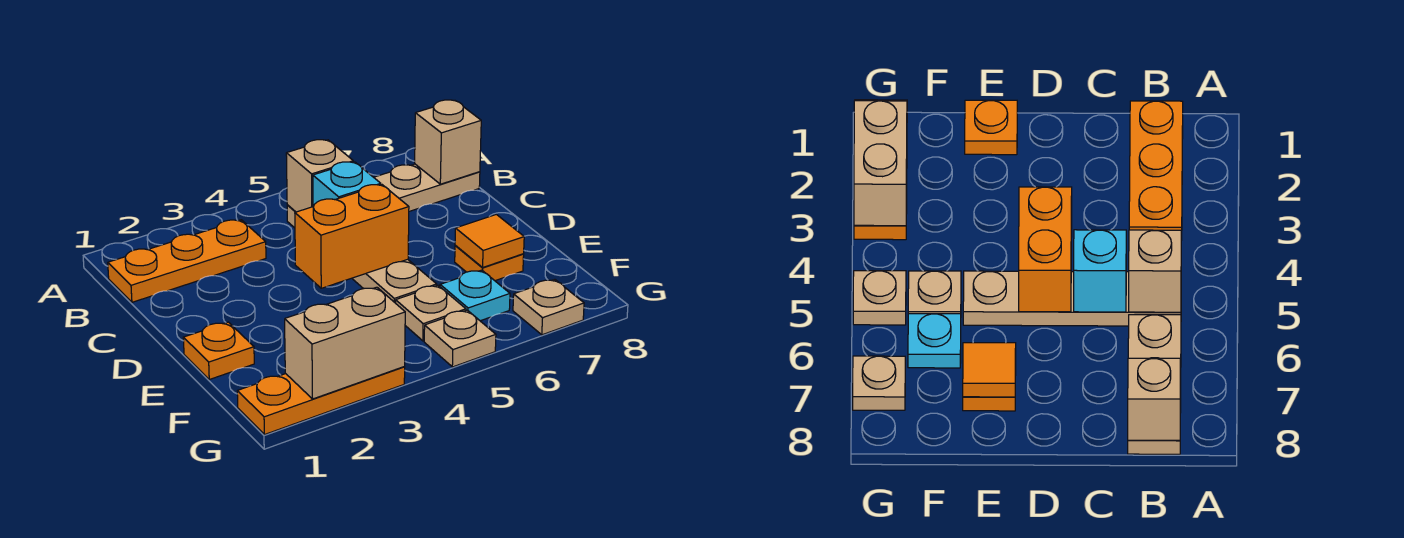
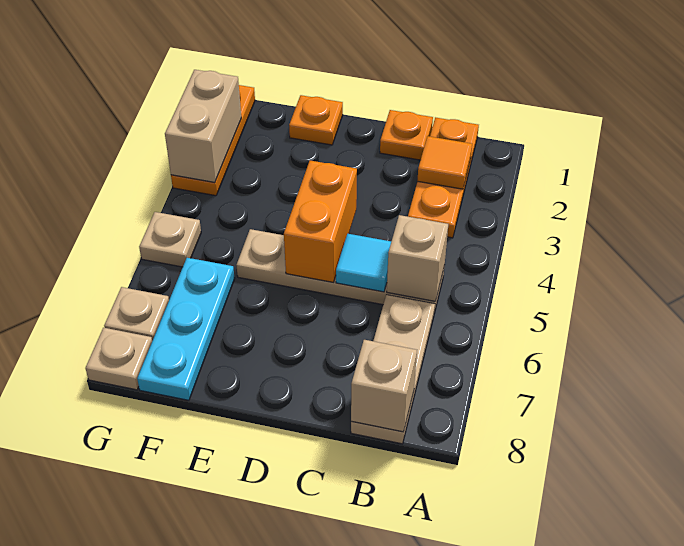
cyan 1x1 brick [313,162,381,207] -> cyan 1x1 tile [336,234,391,292]
orange 1x1 plate [455,245,524,281] -> orange 1x1 plate moved to [380,110,433,160]
orange 1x1 tile [455,214,524,267] -> orange 1x1 tile moved to [417,136,472,189]
tan 1x1 plate [396,285,466,341] -> tan 1x1 plate moved to [85,328,152,390]
cyan 1x1 plate [440,270,510,321] -> cyan 1x3 plate [137,258,235,400]

